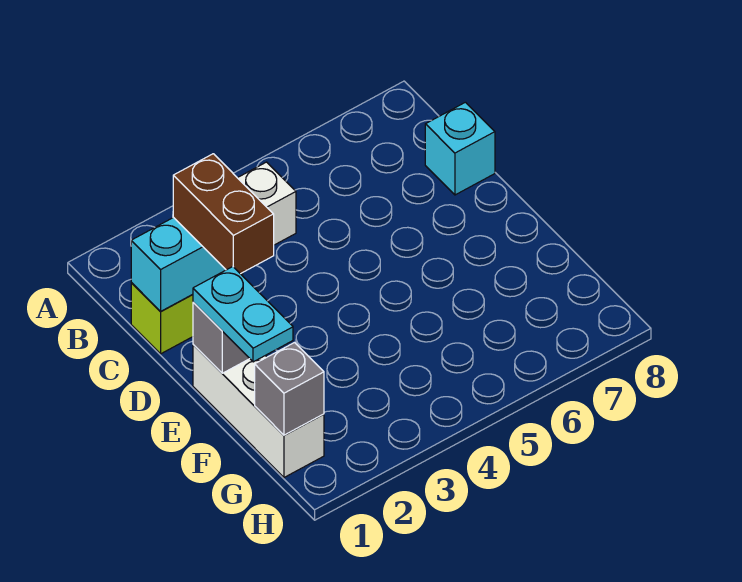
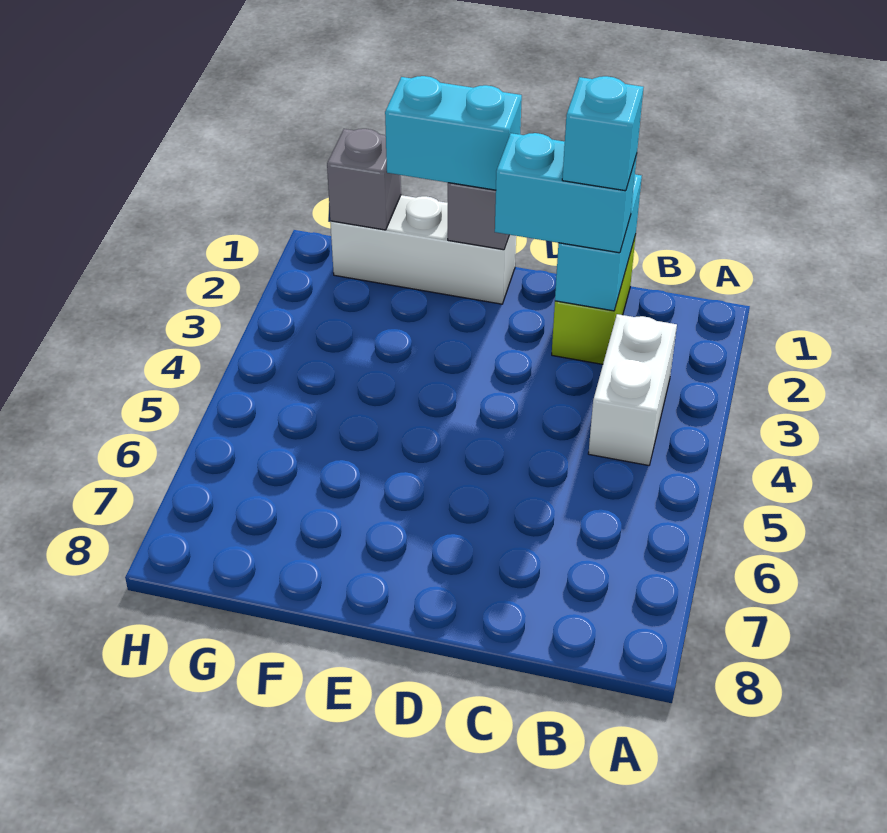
brown 1x2 brick [173,154,274,274] -> cyan 1x2 brick [495,133,637,253]
cyan 1x1 brick [425,102,495,195] -> cyan 1x1 brick moved to [562,76,644,191]
cyan 1x2 plate [193,267,293,362] -> cyan 1x2 brick [385,76,522,190]

